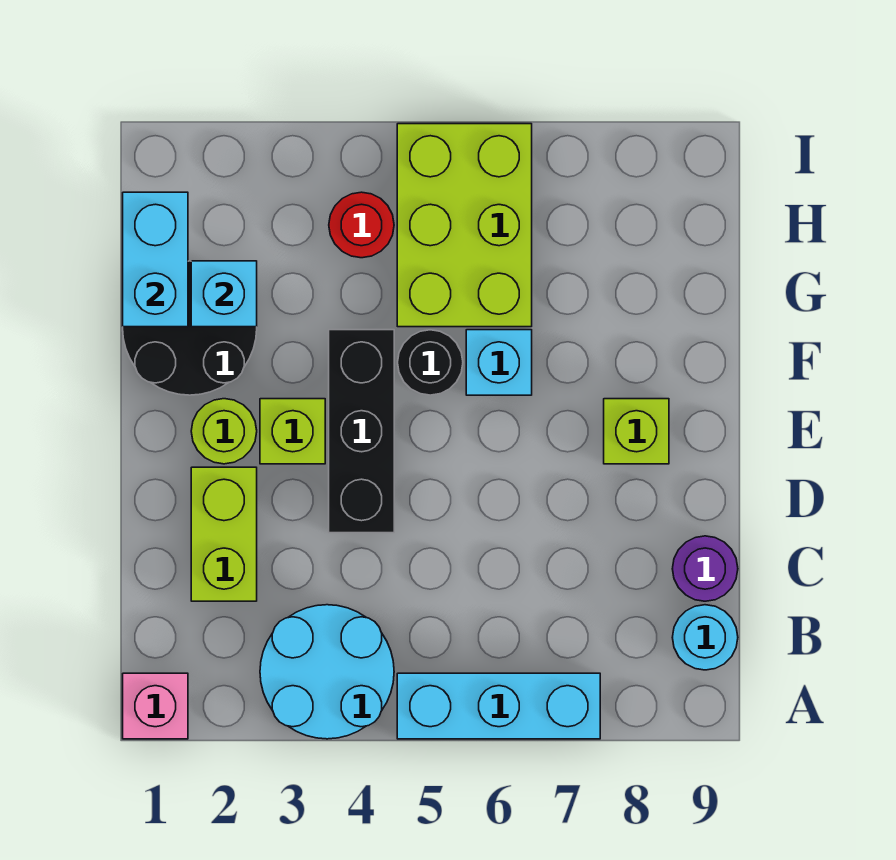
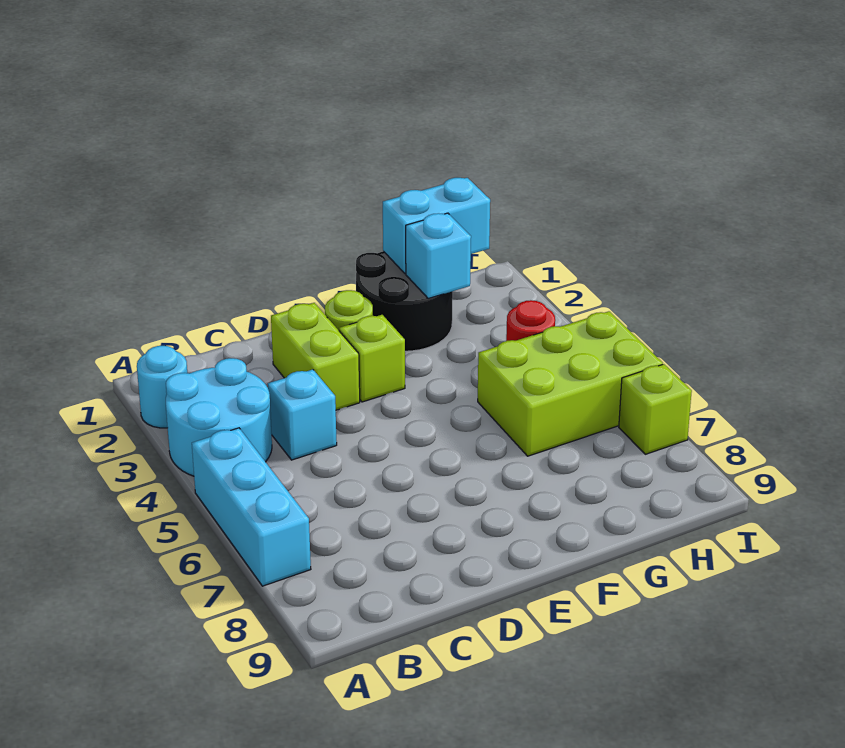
pink 1x1 brick [123,673,188,739] -> none
cyan 1x1 round brick [672,605,738,670] -> cyan 1x1 round brick moved to [137,346,187,428]
lime 1x2 brick [191,467,257,601] -> lime 1x2 brick turned to [271,303,360,410]
purple 1x1 round brick [672,536,738,601] -> none
black 1x3 brick [329,330,394,533] -> none
lime 1x1 brick [604,399,669,464] -> lime 1x1 brick moved to [619,364,692,454]
black 1x1 round brick [398,330,463,395] -> none
cyan 1x1 brick [466,330,532,395] -> cyan 1x1 brick moved to [268,370,337,460]

